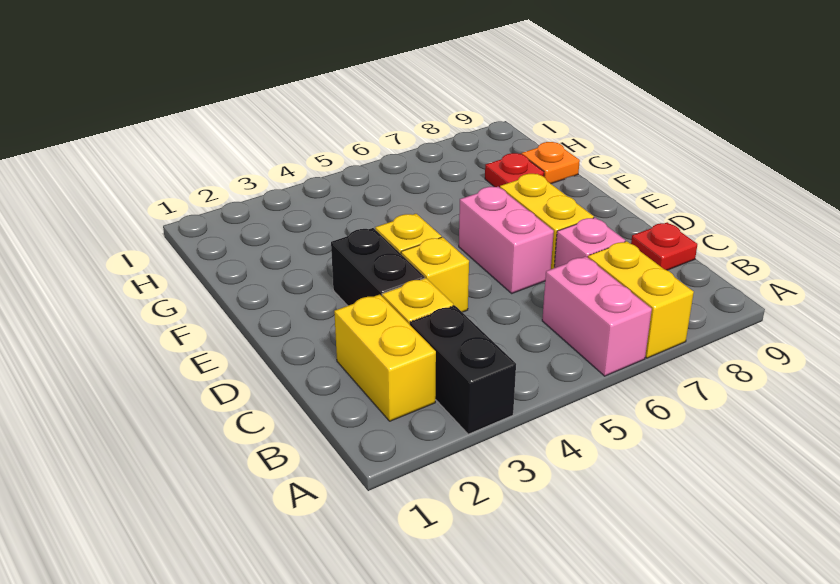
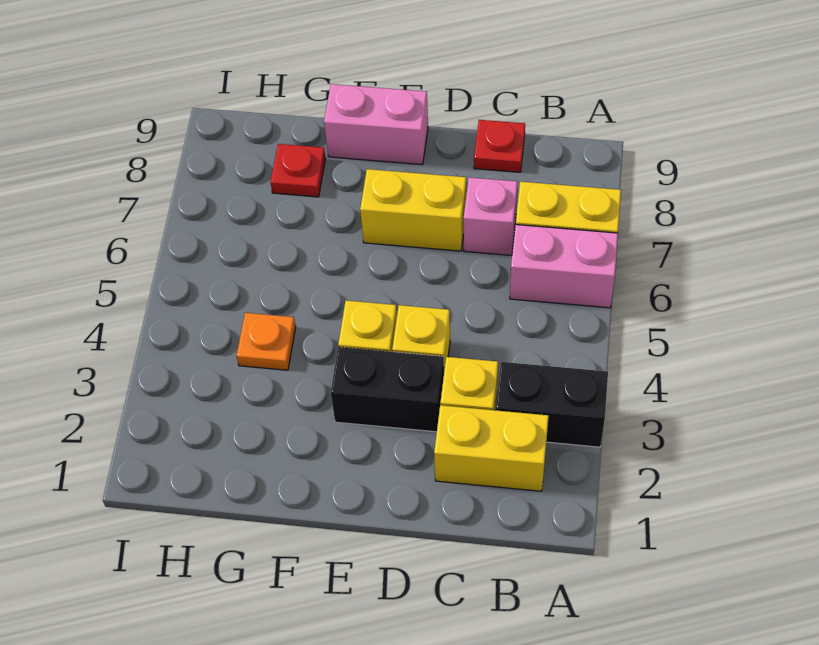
pink 1x2 brick [459,187,554,293] -> pink 1x2 brick moved to [324,84,428,165]
orange 1x1 plate [521,142,580,184] -> orange 1x1 plate moved to [237,313,296,370]

